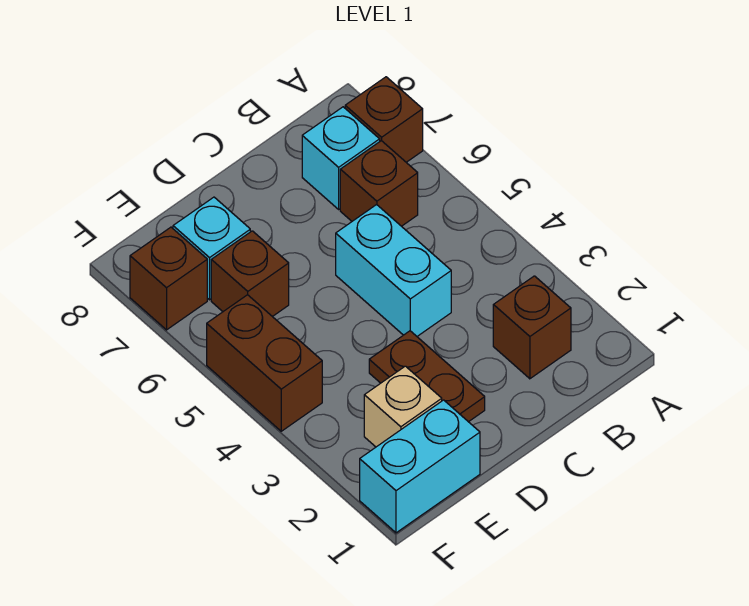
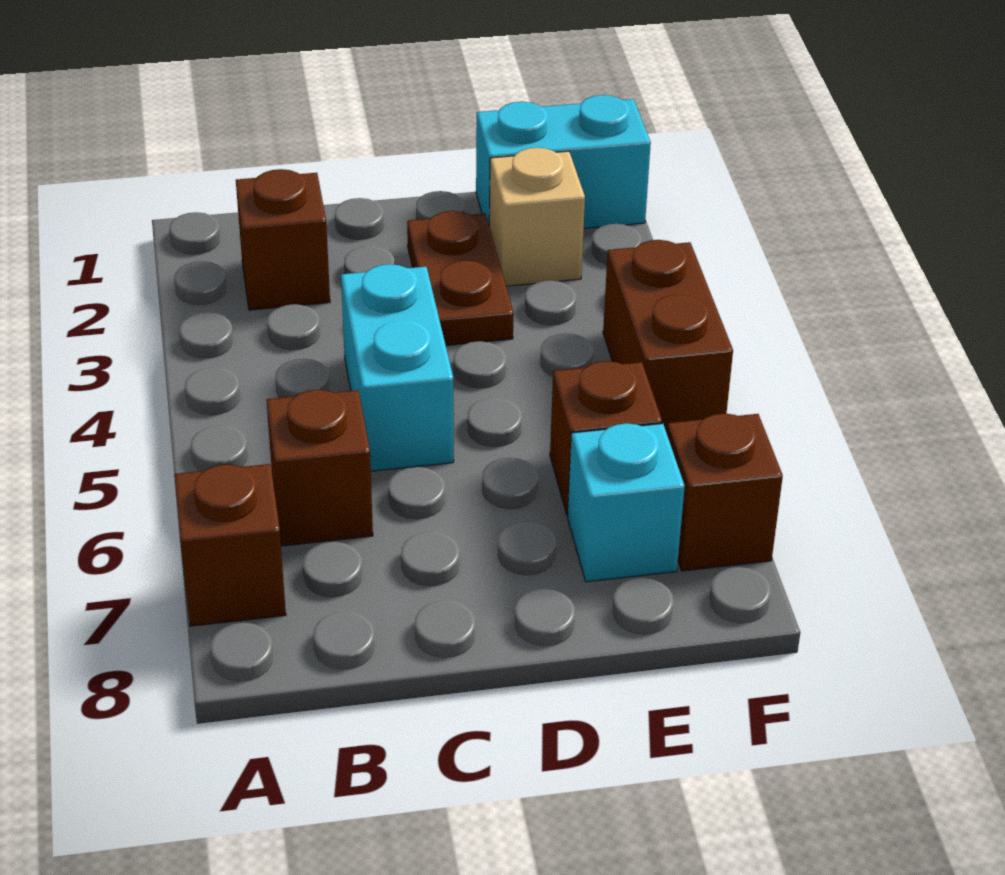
cyan 1x1 brick [302,107,380,209] -> none

